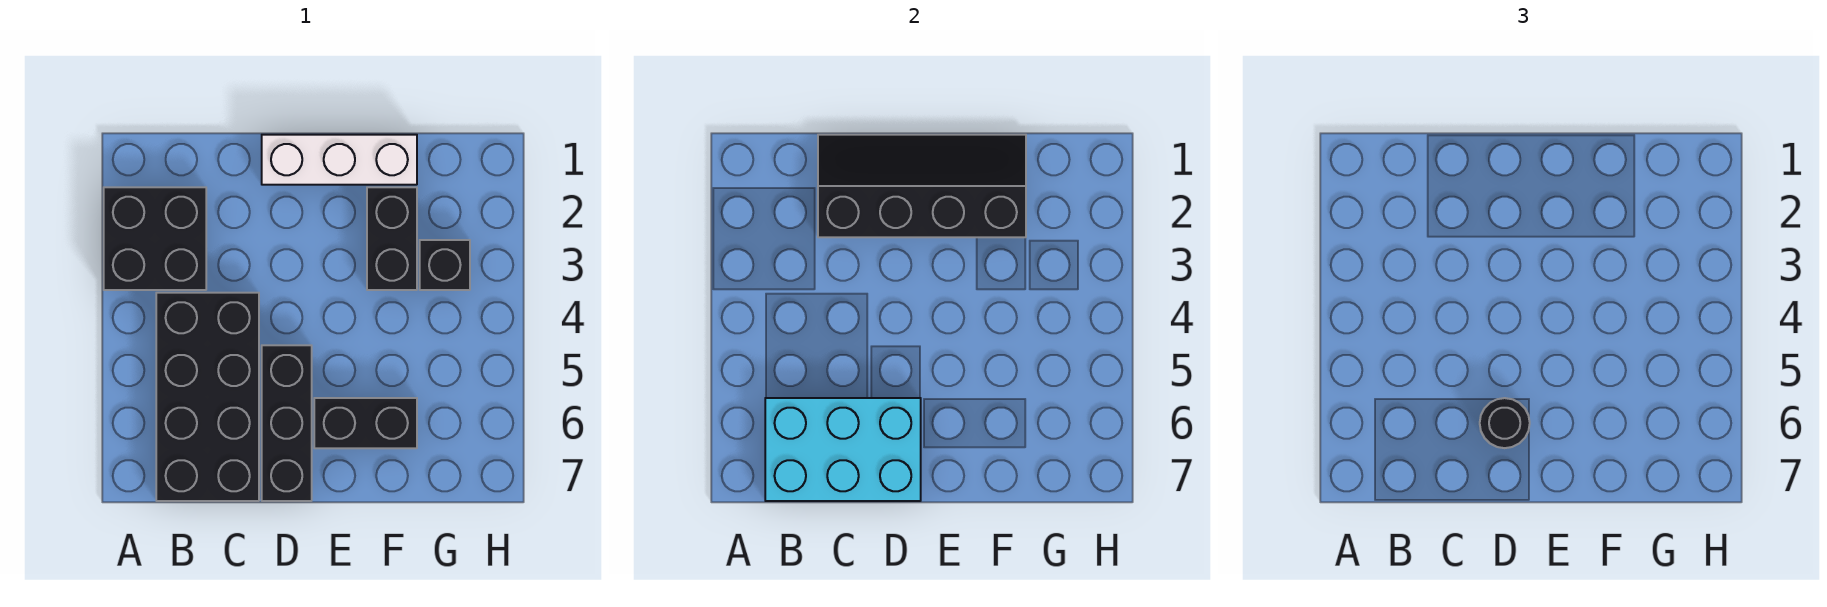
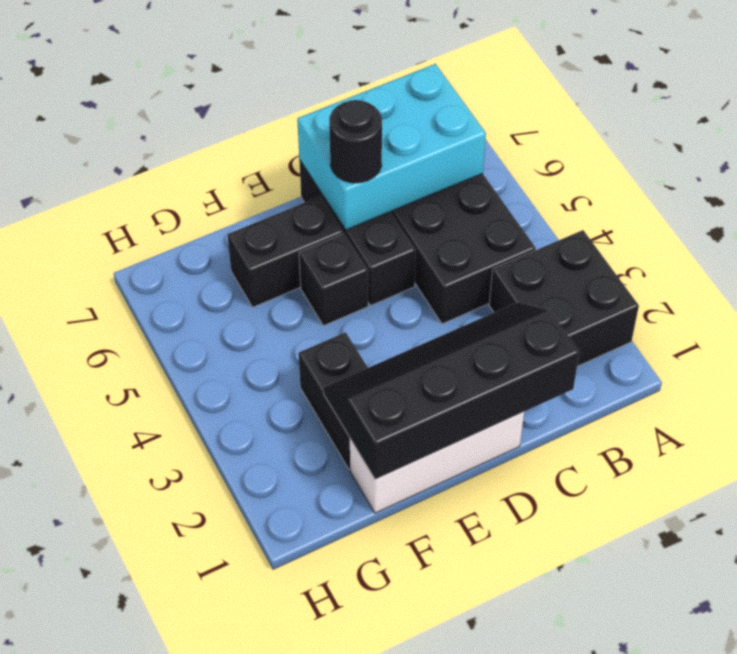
black 2x4 slope [818,135,1026,237] -> black 2x4 slope turned to [323,302,579,480]
black 1x1 brick [420,240,470,290] -> black 1x1 brick moved to [299,234,368,326]

